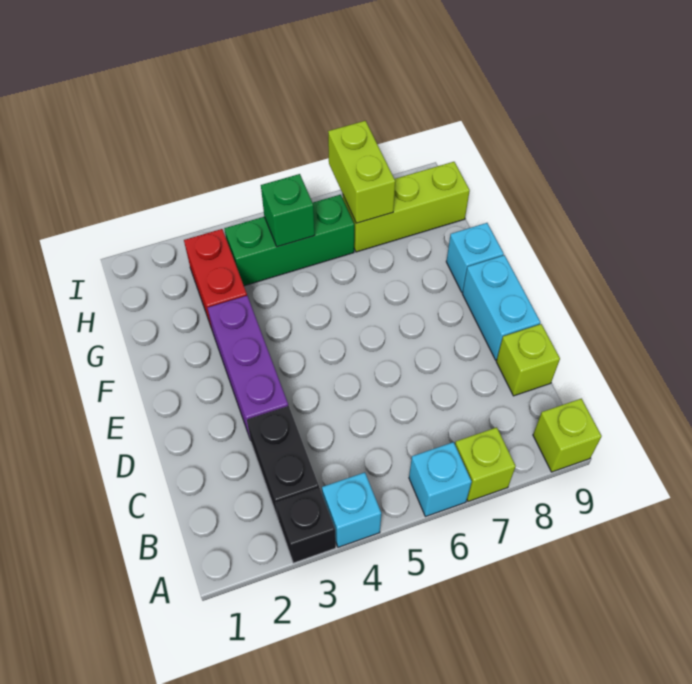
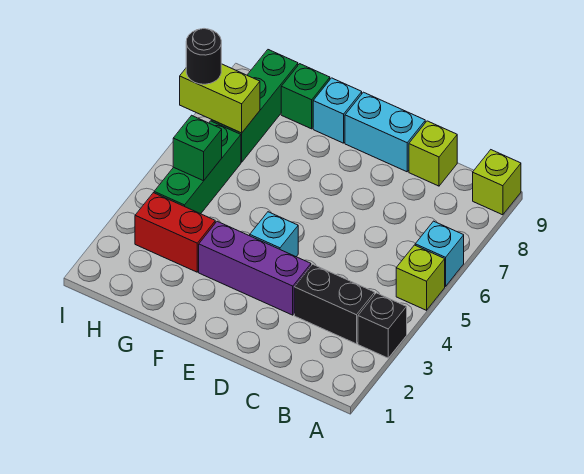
cyan 1x1 brick [322,472,381,547] -> cyan 1x1 brick moved to [250,212,298,257]
lime 1x1 brick [455,427,516,501] -> lime 1x1 brick moved to [396,245,445,310]
none -> green 1x1 brick [281,64,330,129]
lime 1x3 brick [343,162,470,252] -> green 1x3 brick [211,50,298,162]
none -> black 1x1 round brick [186,29,221,84]

